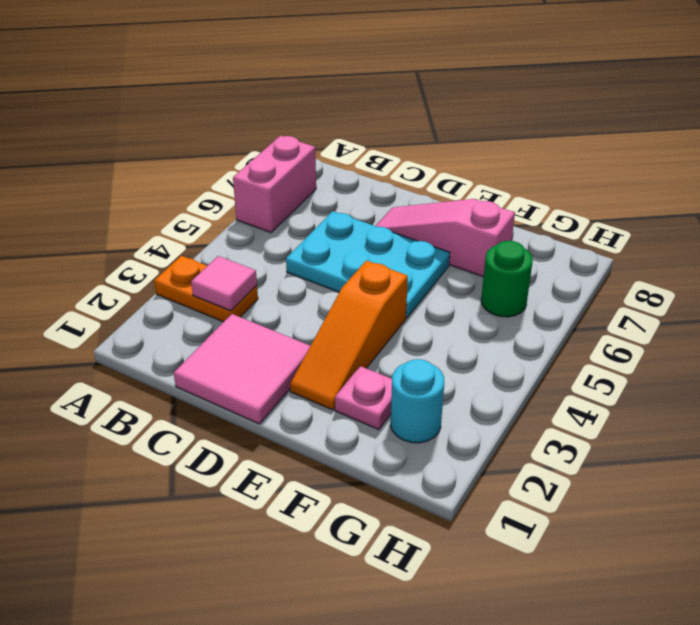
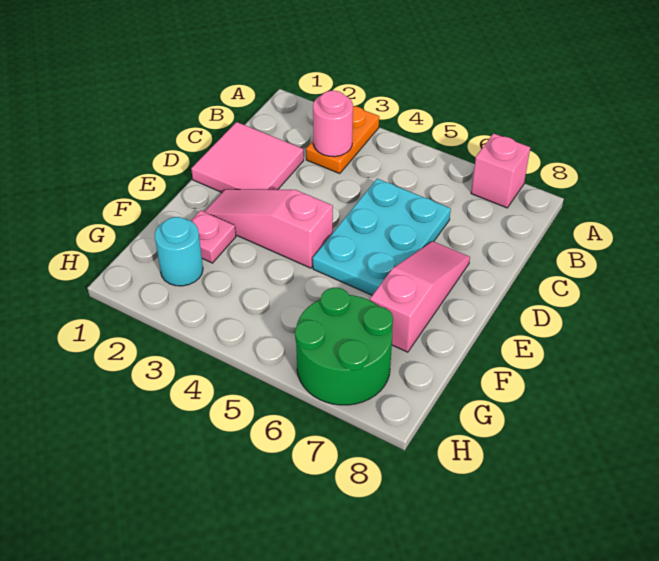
pink 1x2 brick [233,136,316,233] -> pink 1x1 brick [471,133,530,208]
pink 1x1 tile [191,256,257,311] -> pink 1x1 round brick [313,91,353,157]
orange 1x3 slope [290,261,408,410] -> pink 1x3 slope [205,189,333,268]
green 1x1 round brick [481,241,533,317] -> green 2x2 round brick [295,288,393,405]

